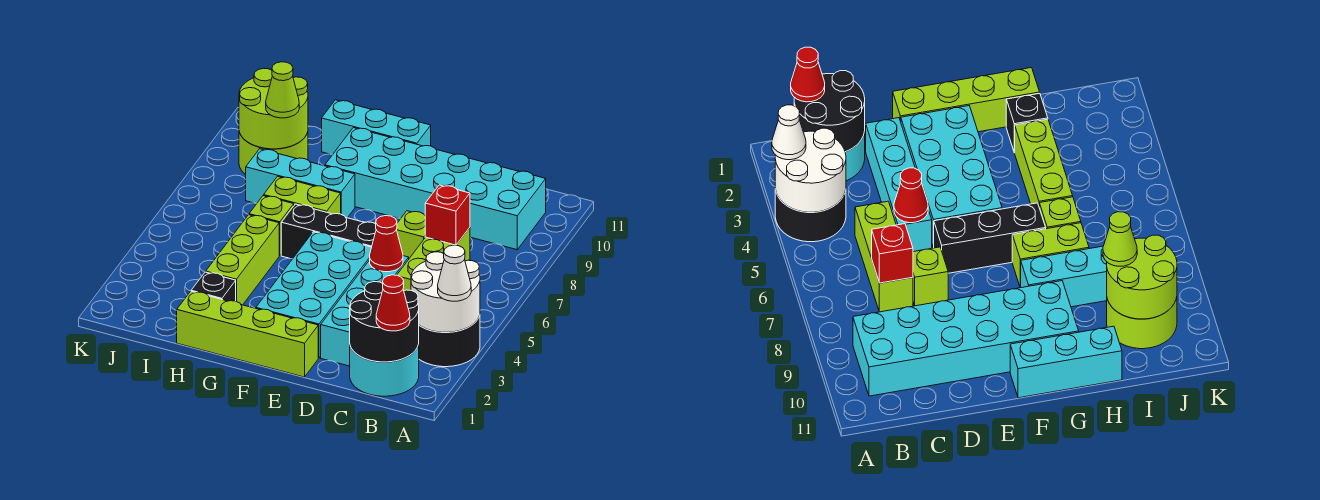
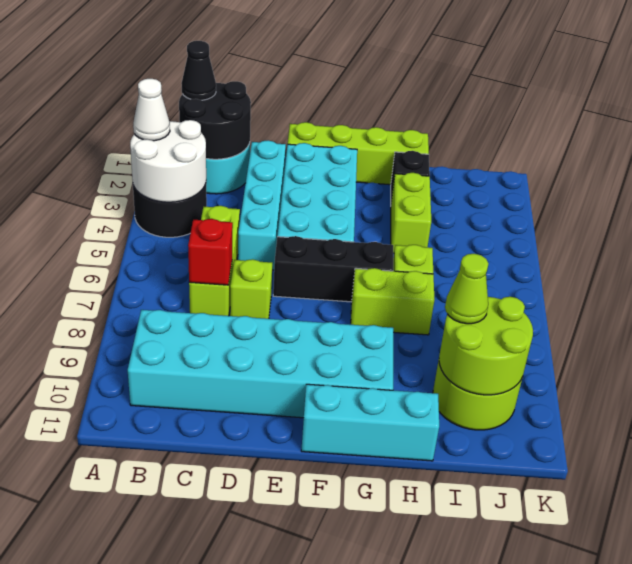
red 1x1 cone [376,275,410,331] -> black 1x1 cone [181,41,216,100]
red 1x1 cone [370,216,403,272] -> none
cyan 1x3 brick [246,149,355,218] -> none
lime 1x3 brick [206,215,279,305] -> lime 1x2 brick [391,173,431,253]

